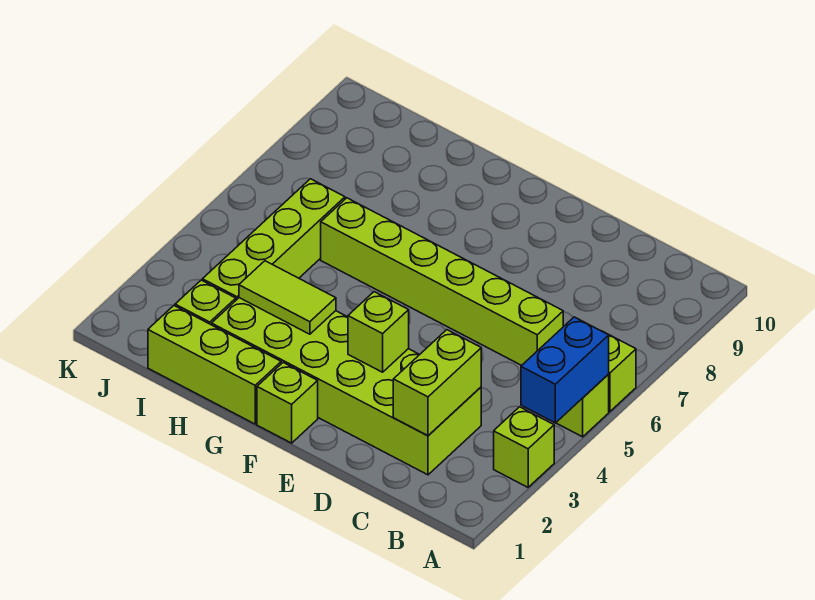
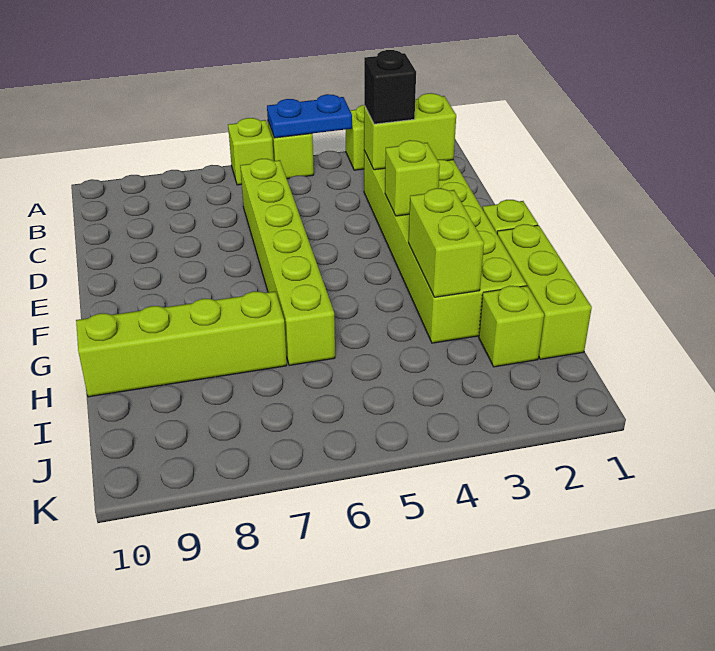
blue 1x2 brick [521,317,609,423] -> blue 1x2 plate [267,94,352,138]
none -> black 1x1 brick [364,50,416,124]
lime 1x2 tile [239,261,336,334] -> lime 1x2 brick [408,188,484,297]
lime 1x4 brick [202,179,345,300] -> lime 1x4 brick moved to [76,291,287,397]

